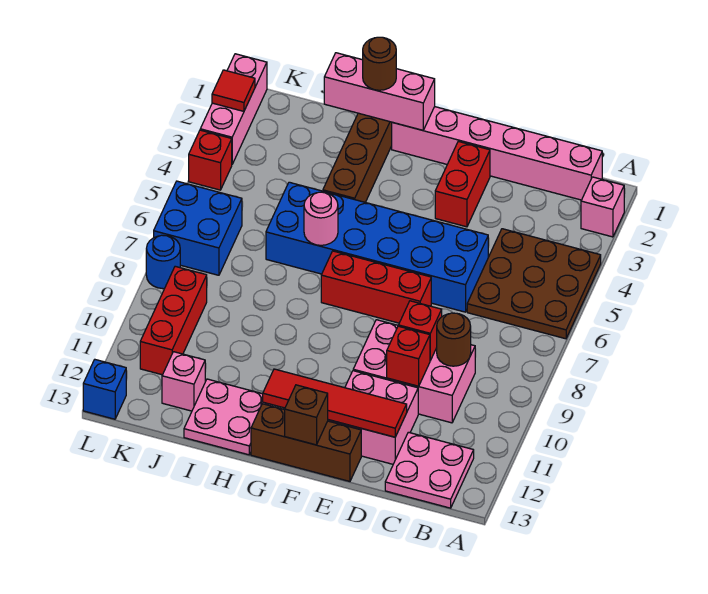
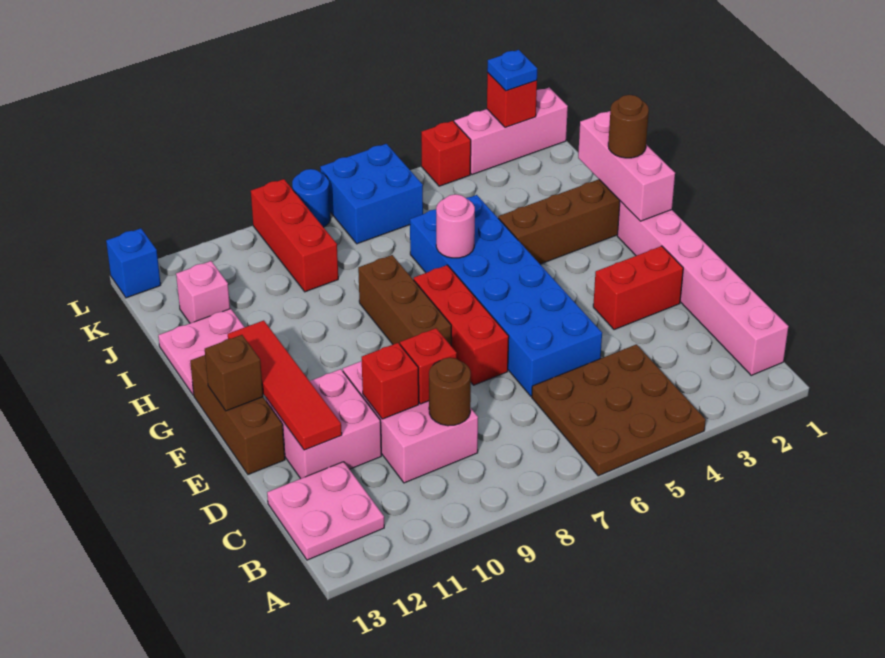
pink 1x1 brick [581,177,624,237] -> none
none -> brown 1x3 brick [358,255,451,345]
red 1x3 brick [140,266,207,375] -> red 1x3 brick turned to [251,179,338,292]
red 1x1 tile [212,70,255,111] -> red 1x1 brick [487,73,537,128]
none -> blue 1x1 plate [487,50,537,91]

